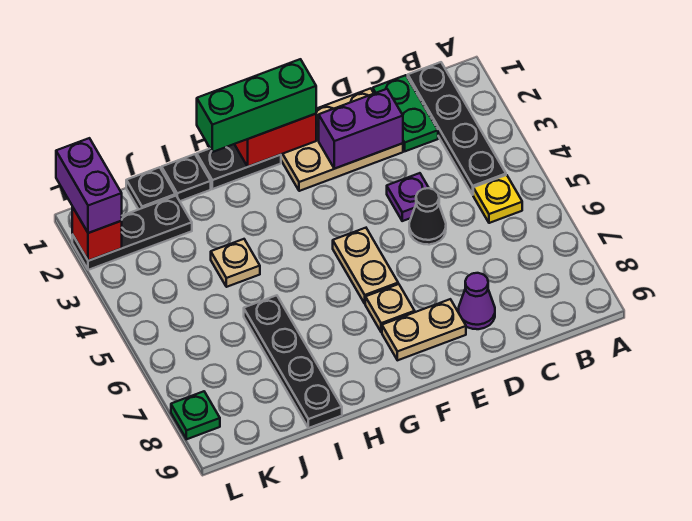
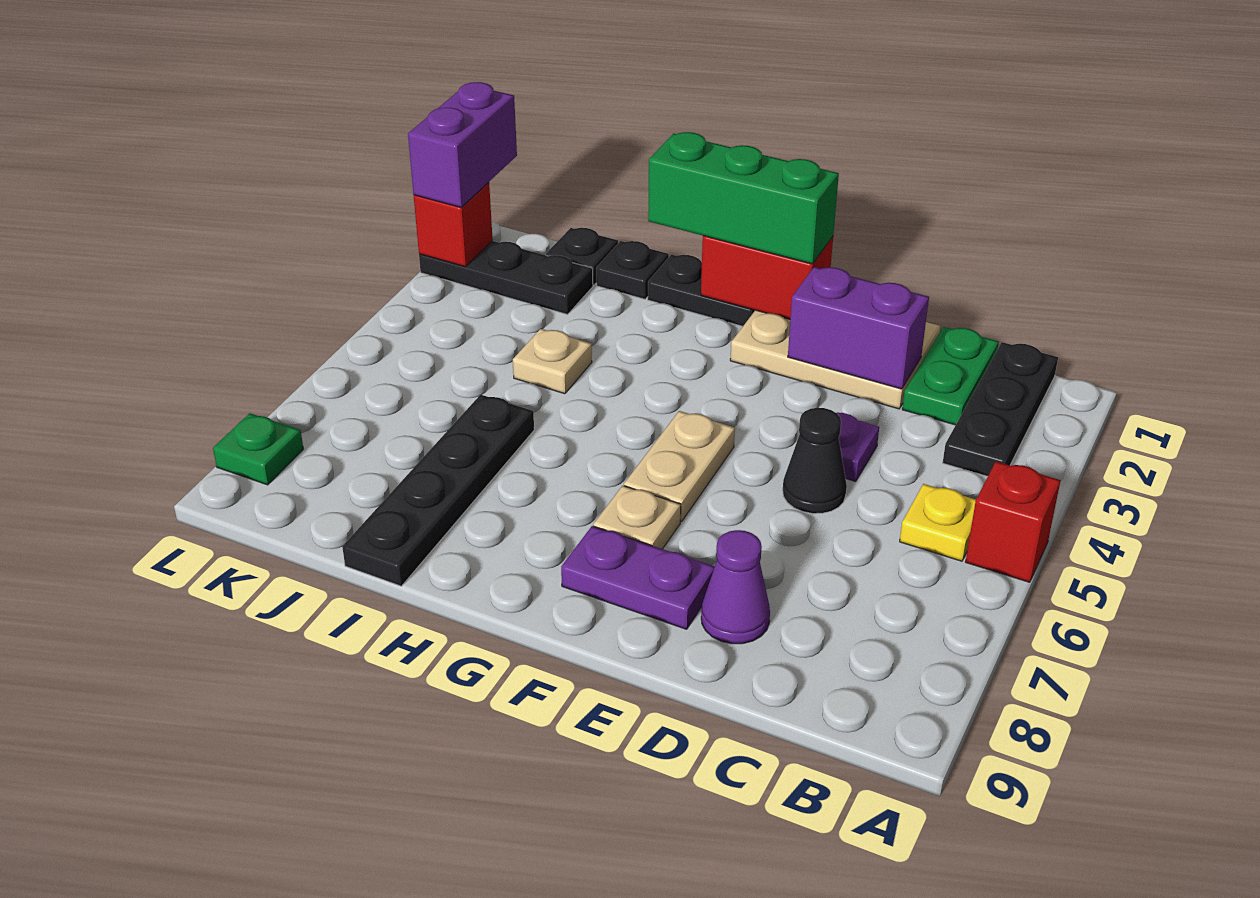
none -> red 1x1 brick [966,461,1061,582]
black 1x4 plate [408,62,506,195] -> black 1x3 plate [943,342,1058,476]
tan 1x2 plate [382,299,466,360] -> purple 1x2 plate [561,526,715,629]

